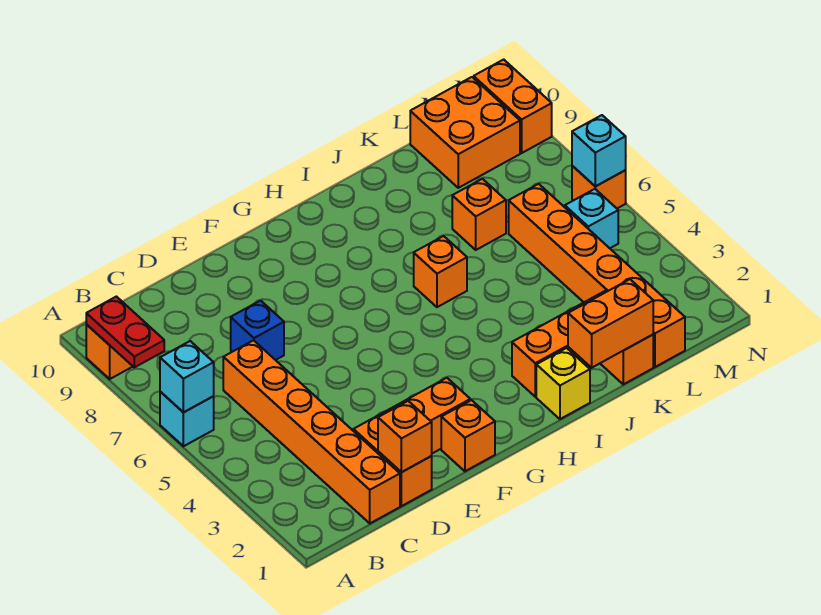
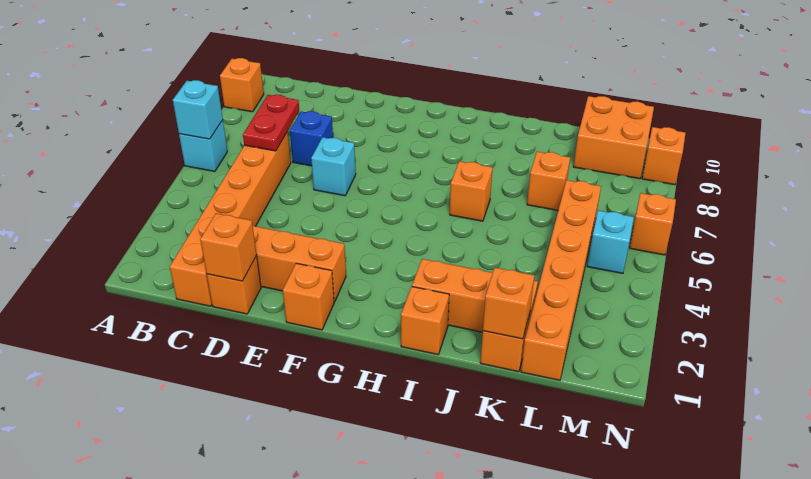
red 1x2 plate [86,297,164,367] -> red 1x2 plate moved to [243,95,299,151]
yellow 1x1 brick [536,348,590,419] -> orange 1x1 brick [401,287,449,354]
orange 1x2 brick [568,279,653,368] -> orange 1x1 brick [483,267,534,339]
cyan 1x1 brick [572,115,626,186] -> cyan 1x1 brick moved to [311,137,356,196]
orange 1x2 brick [474,60,552,153] -> orange 1x1 brick [642,127,685,185]

